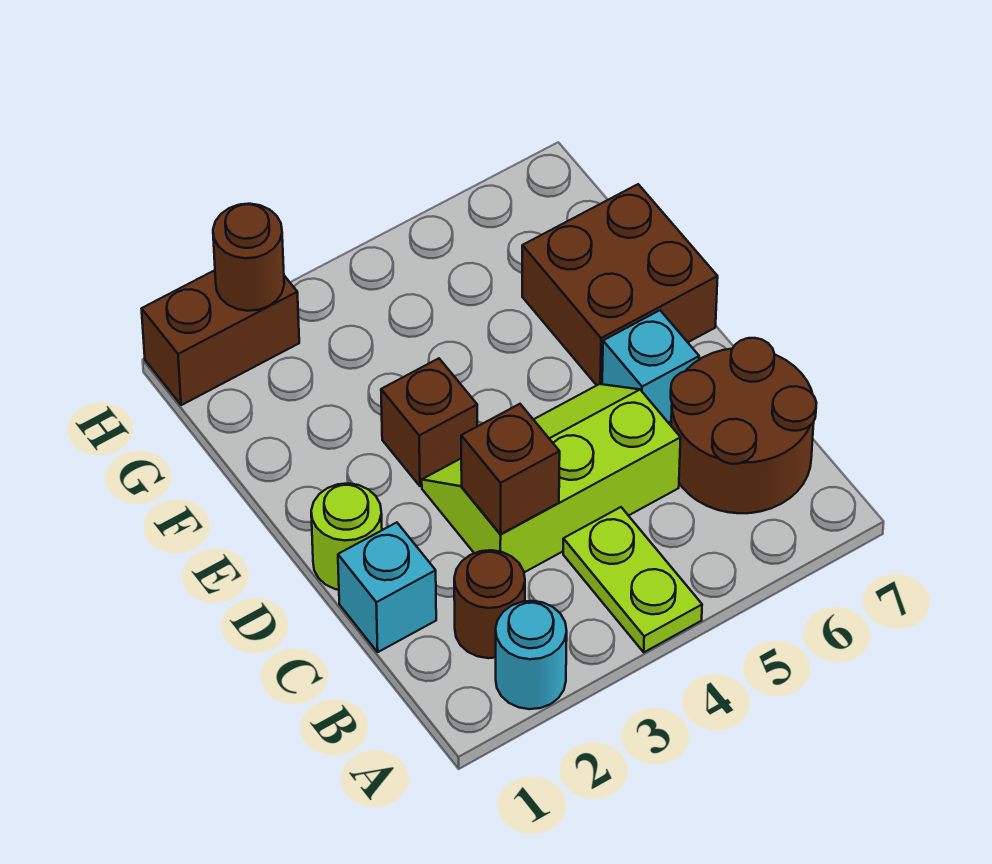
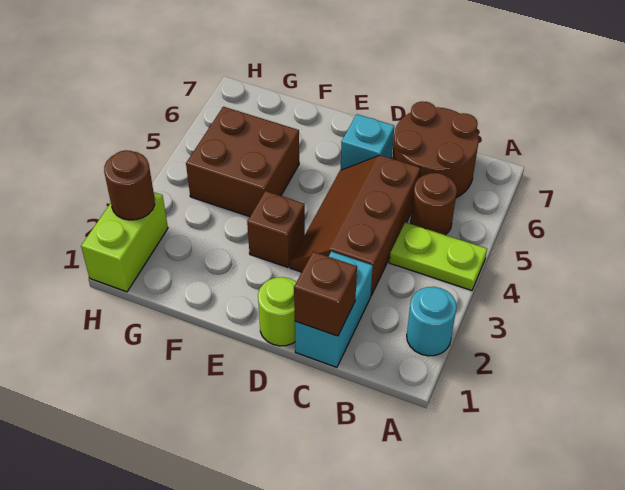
brown 1x1 round brick [454,550,525,658] -> brown 1x1 round brick moved to [411,173,457,235]
cyan 1x1 brick [338,523,436,652] -> cyan 1x2 brick [295,251,373,367]
lime 2x3 slope [422,384,681,572] -> brown 2x3 slope [290,155,420,295]
brown 1x1 brick [461,404,560,534] -> brown 1x1 brick moved to [294,252,357,336]
brown 2x2 brick [522,184,718,385] -> brown 2x2 brick moved to [186,107,299,217]
brown 1x2 brick [142,270,299,405] -> lime 1x2 brick [81,192,168,292]

